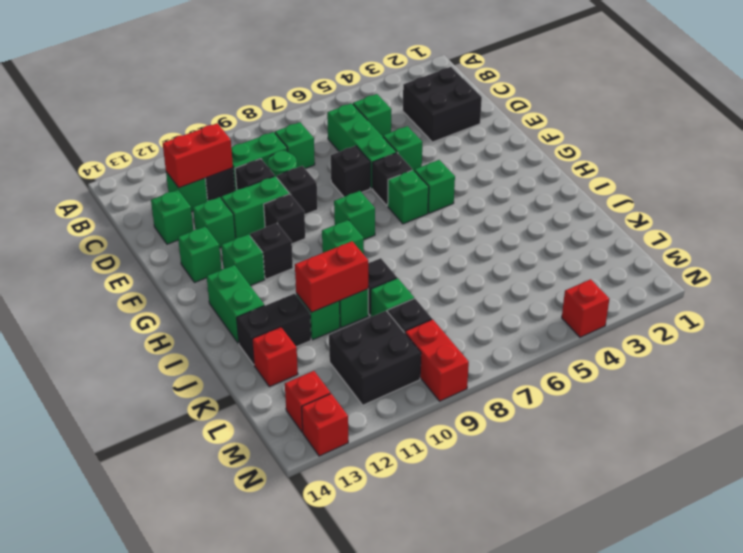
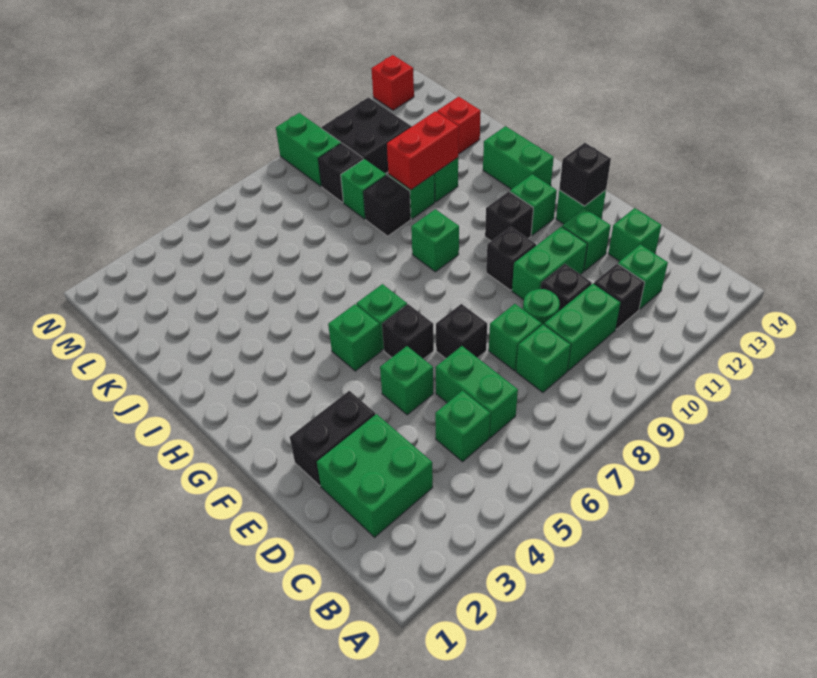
black 2x2 brick [403,67,482,142] -> green 2x2 brick [317,414,433,537]
green 1x3 brick [327,103,397,188] -> green 1x2 brick [436,346,518,438]
red 1x2 brick [163,123,233,188] -> none
black 1x1 brick [277,166,318,214] -> black 1x1 brick moved to [559,143,611,206]
green 1x1 brick [334,191,375,240] -> green 1x1 brick moved to [489,304,542,371]
black 1x2 brick [237,294,311,365] -> black 1x2 brick moved to [290,391,375,486]
red 1x2 brick [405,319,469,401] -> green 1x2 brick [276,113,341,186]
red 1x1 brick [285,371,330,432] -> none
red 1x1 brick [562,279,609,337] -> none

